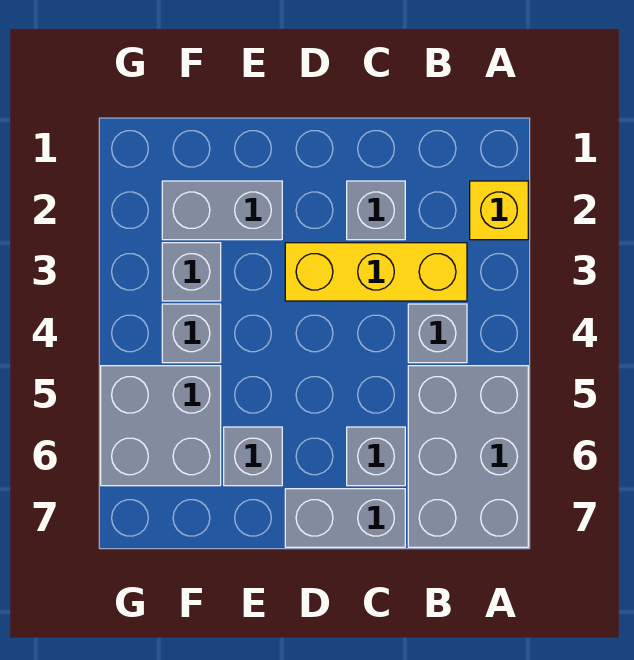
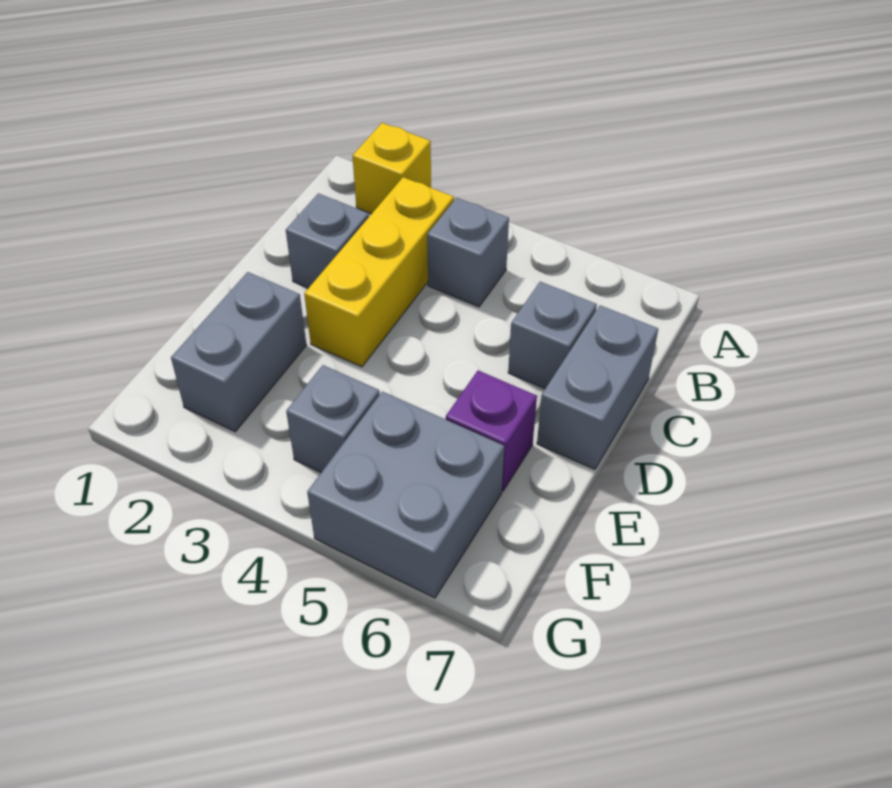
grey 2x3 brick [408,366,528,547] -> none
grey 1x1 brick [224,427,282,486] -> purple 1x1 brick [446,371,537,491]
grey 1x1 brick [162,243,221,301] -> none

